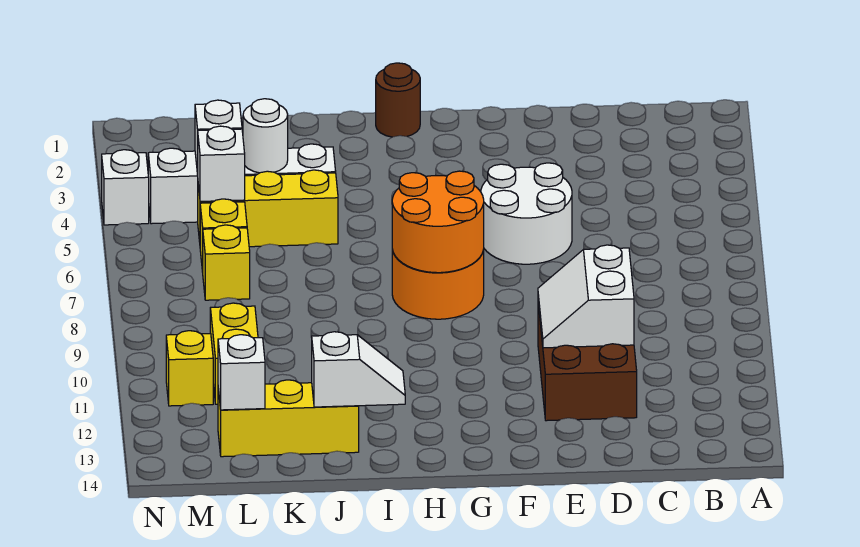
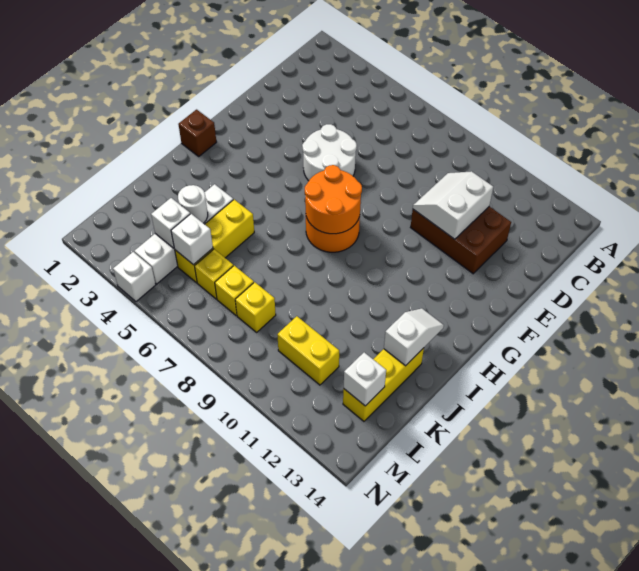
white 2x2 slope [538,245,634,348] -> white 2x2 slope turned to [413,171,493,239]
brown 1x1 round brick [376,63,420,137] -> brown 1x1 brick [178,110,216,156]
yellow 1x1 brick [166,331,213,406] -> yellow 1x1 brick moved to [235,282,276,332]

